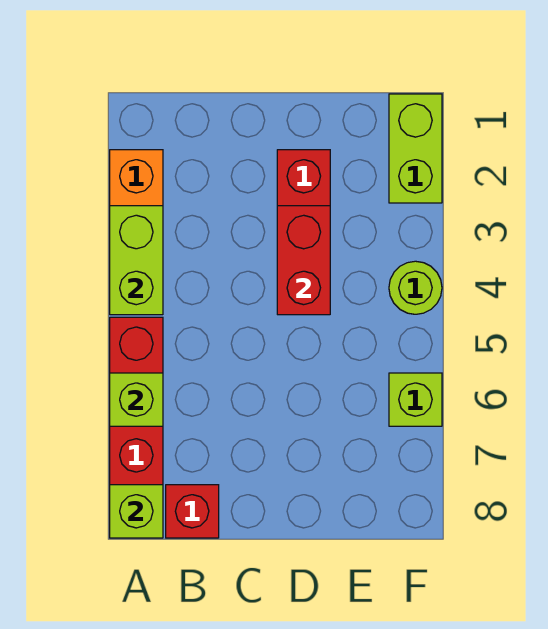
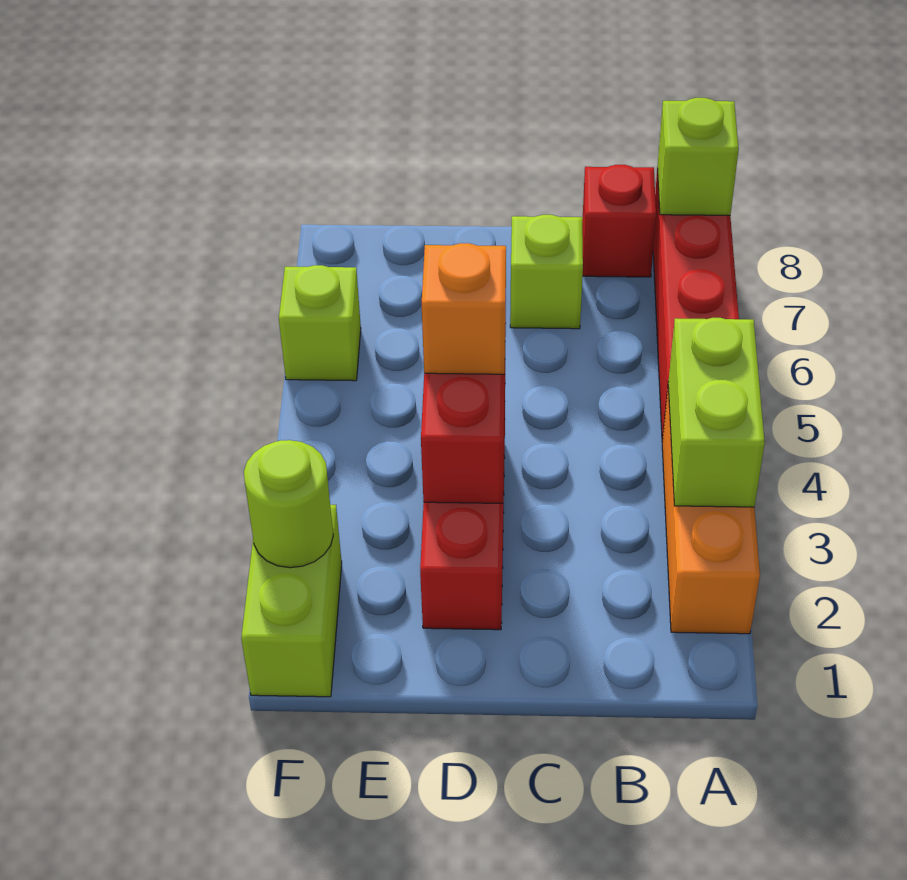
lime 1x1 brick [110,373,163,426] -> lime 1x1 brick moved to [510,215,583,329]
none -> orange 1x1 brick [422,243,506,374]
lime 1x1 round brick [389,261,442,314] -> lime 1x1 round brick moved to [244,440,333,568]

